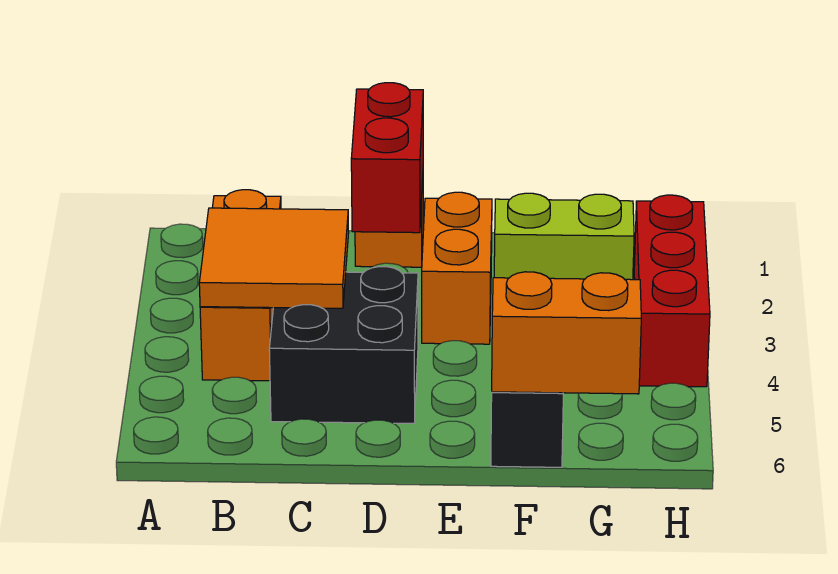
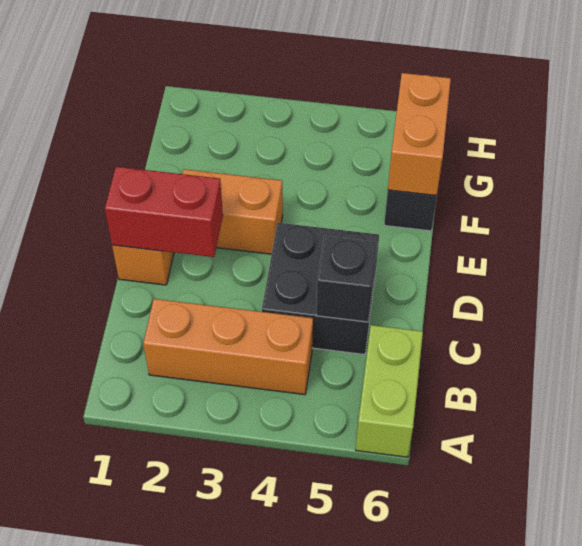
orange 2x2 tile [199,208,349,308] -> none
none -> black 1x1 brick [316,236,377,322]
lime 1x2 brick [494,193,634,280] -> lime 1x2 brick moved to [356,325,423,457]
red 1x3 brick [634,195,710,387] -> none

